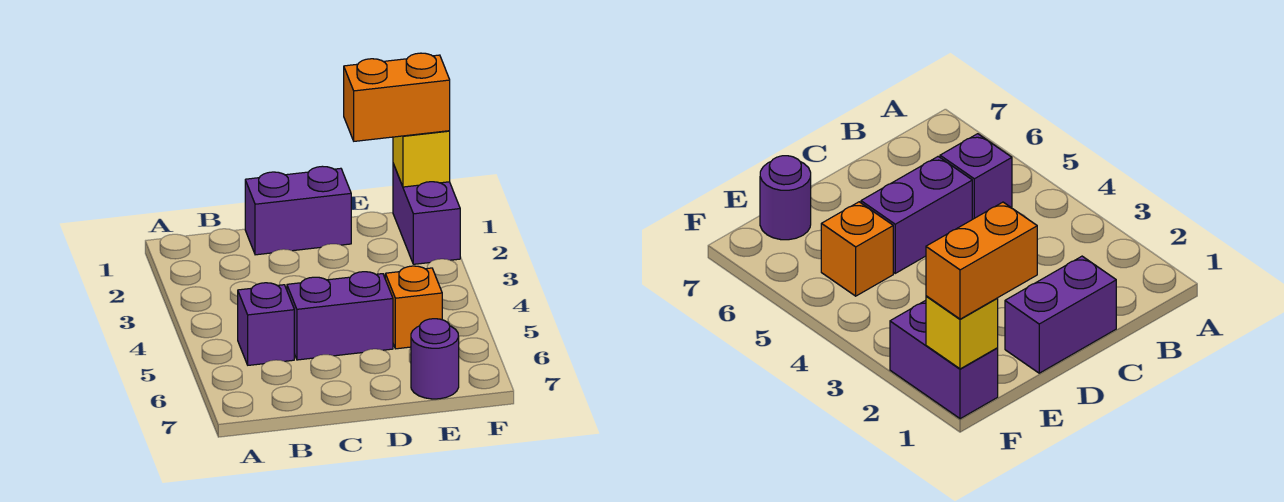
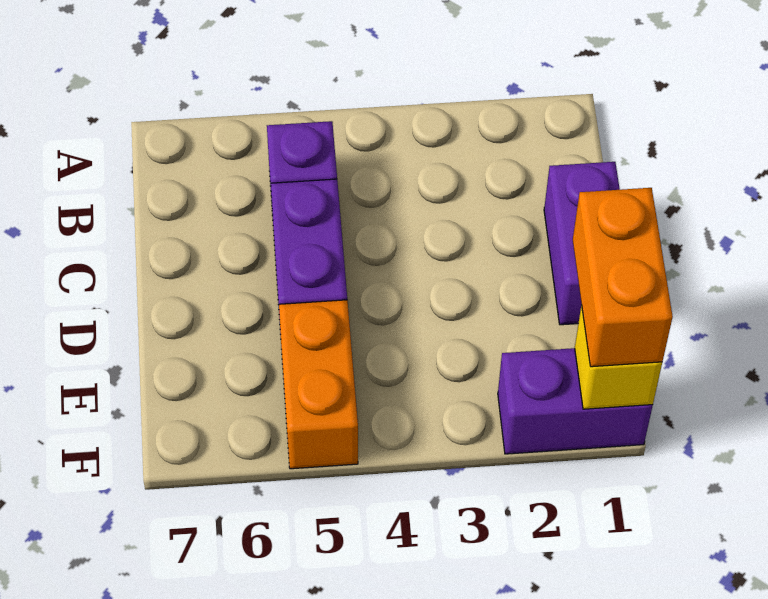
orange 1x1 brick [385,266,442,349] -> orange 1x2 brick [279,300,358,469]
purple 1x1 round brick [411,319,459,399] -> none

